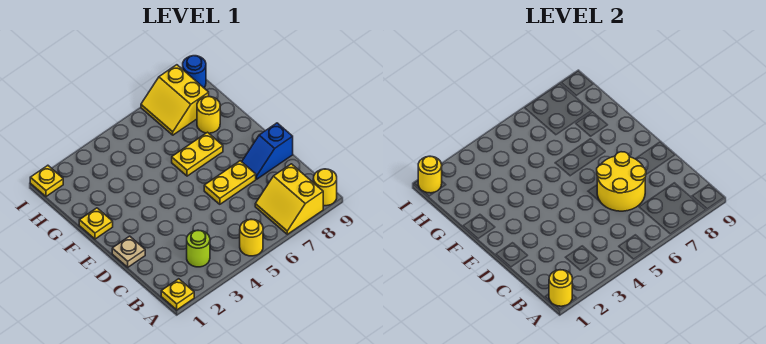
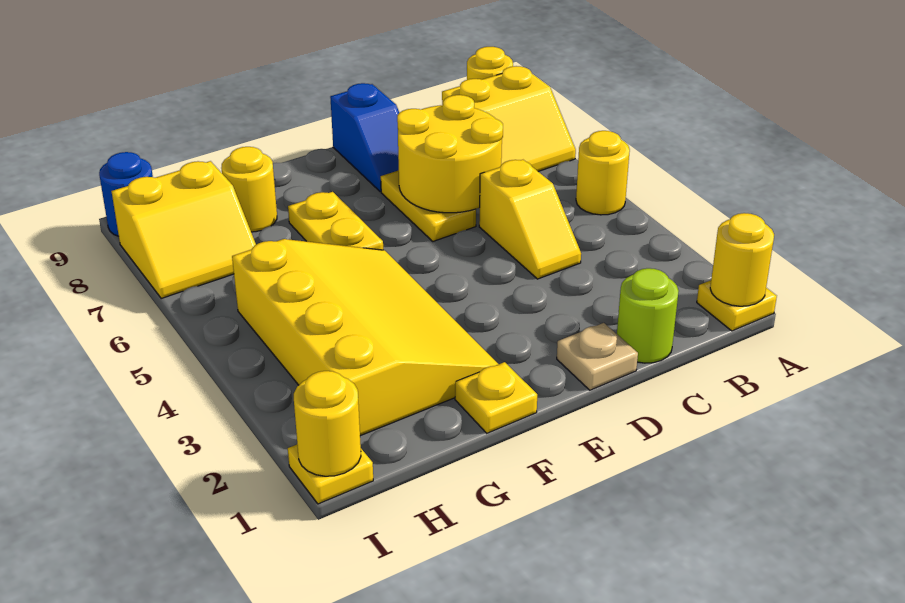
lime 1x1 round brick [187,230,210,267] -> lime 1x1 round brick moved to [617,268,679,363]
none -> yellow 1x2 slope [479,160,581,279]
none -> yellow 3x4 slope [232,239,498,436]

